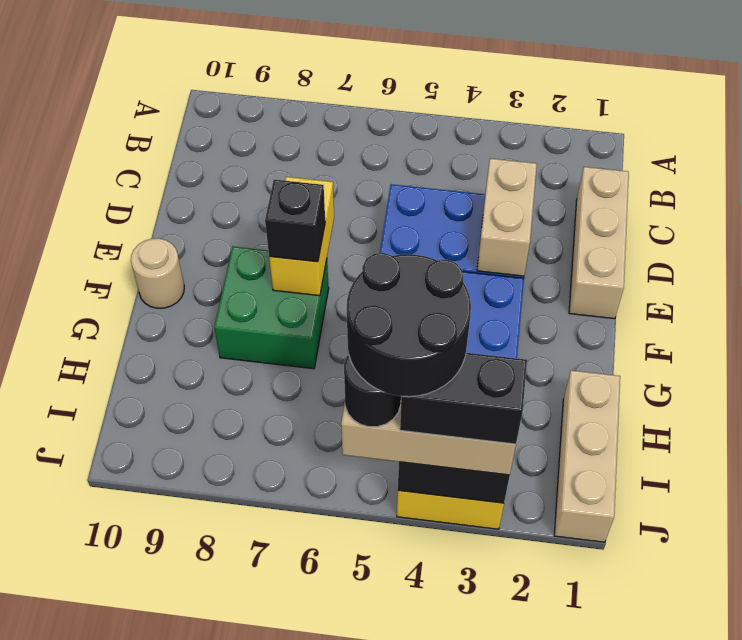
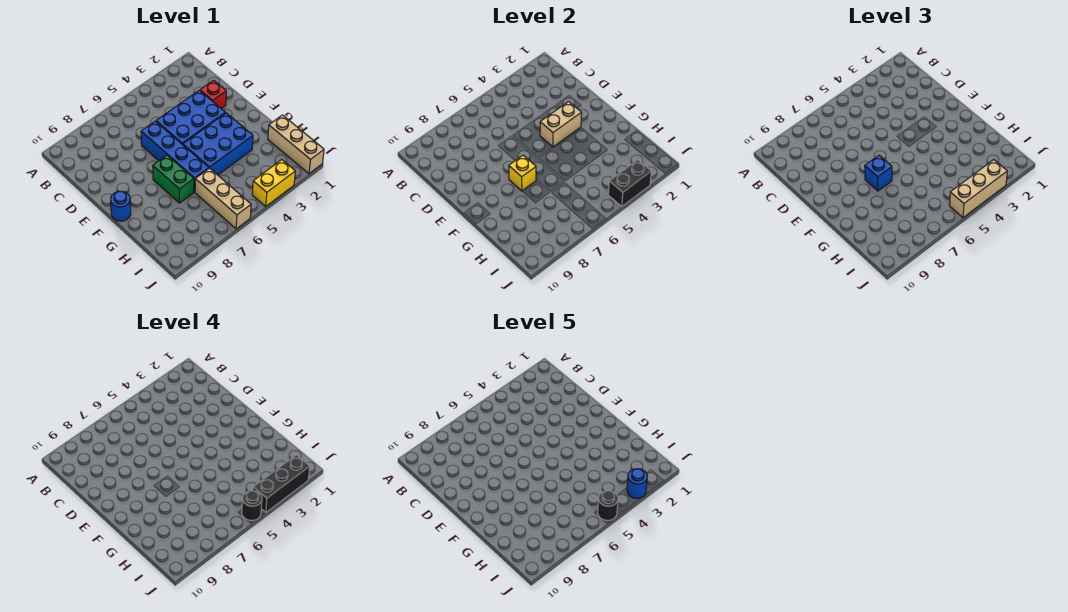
tan 1x3 brick [569,167,629,319] -> tan 1x3 brick moved to [195,168,251,229]
none -> red 1x1 brick [200,80,226,109]
tan 1x2 brick [477,158,537,276] -> tan 1x2 brick turned to [540,102,582,147]
none -> blue 1x4 brick [141,121,209,192]
yellow 1x2 brick [269,177,334,296] -> yellow 1x1 brick [509,155,536,191]
green 2x2 brick [214,247,329,369] -> green 1x2 brick [153,155,194,203]
black 1x1 brick [265,180,325,262] -> blue 1x1 brick [865,155,892,191]
tan 1x1 round brick [131,238,184,308] -> blue 1x1 round brick [111,191,131,221]
black 2x2 round brick [347,253,471,397] -> black 1x1 round brick [598,491,618,520]
black 1x2 brick [400,353,527,444] -> black 1x3 brick [253,455,310,512]
none -> blue 1x1 round brick [627,469,647,498]

